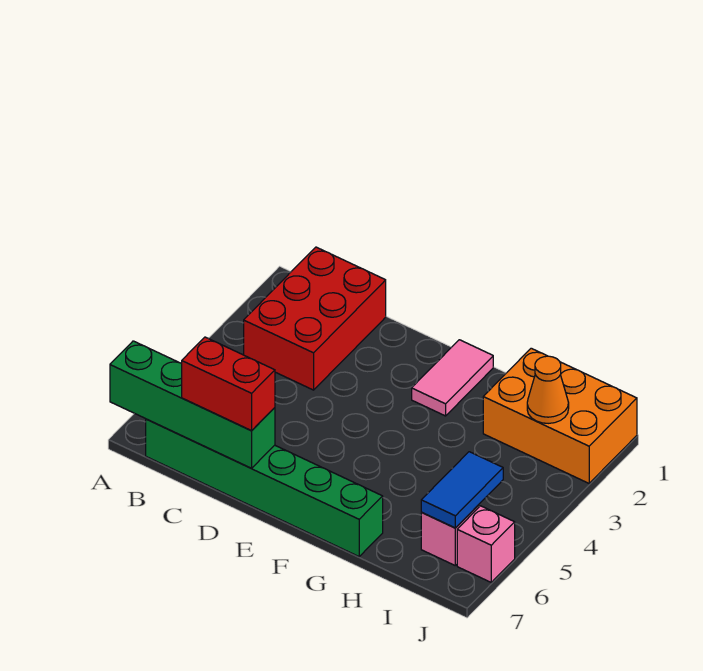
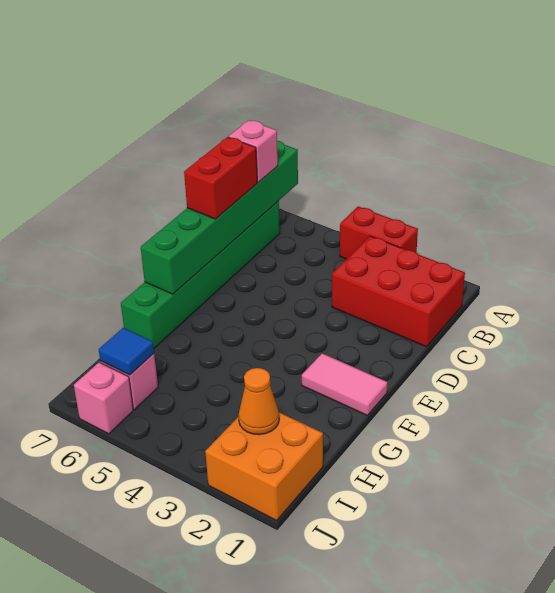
none -> red 1x2 brick [340,206,418,259]
green 1x4 brick [110,341,275,468] -> green 1x6 brick [141,141,298,294]
none -> pink 1x1 brick [229,120,278,182]
orange 2x3 brick [483,348,637,483] -> orange 2x2 brick [205,412,323,520]
blue 1x2 tile [421,452,503,528] -> blue 1x1 tile [99,328,154,375]

